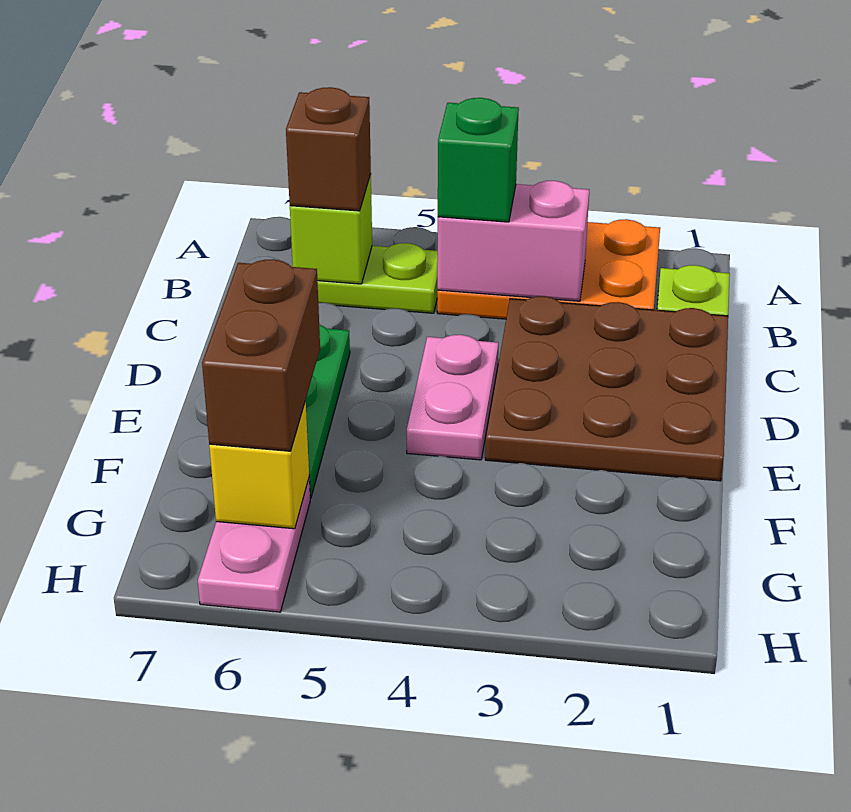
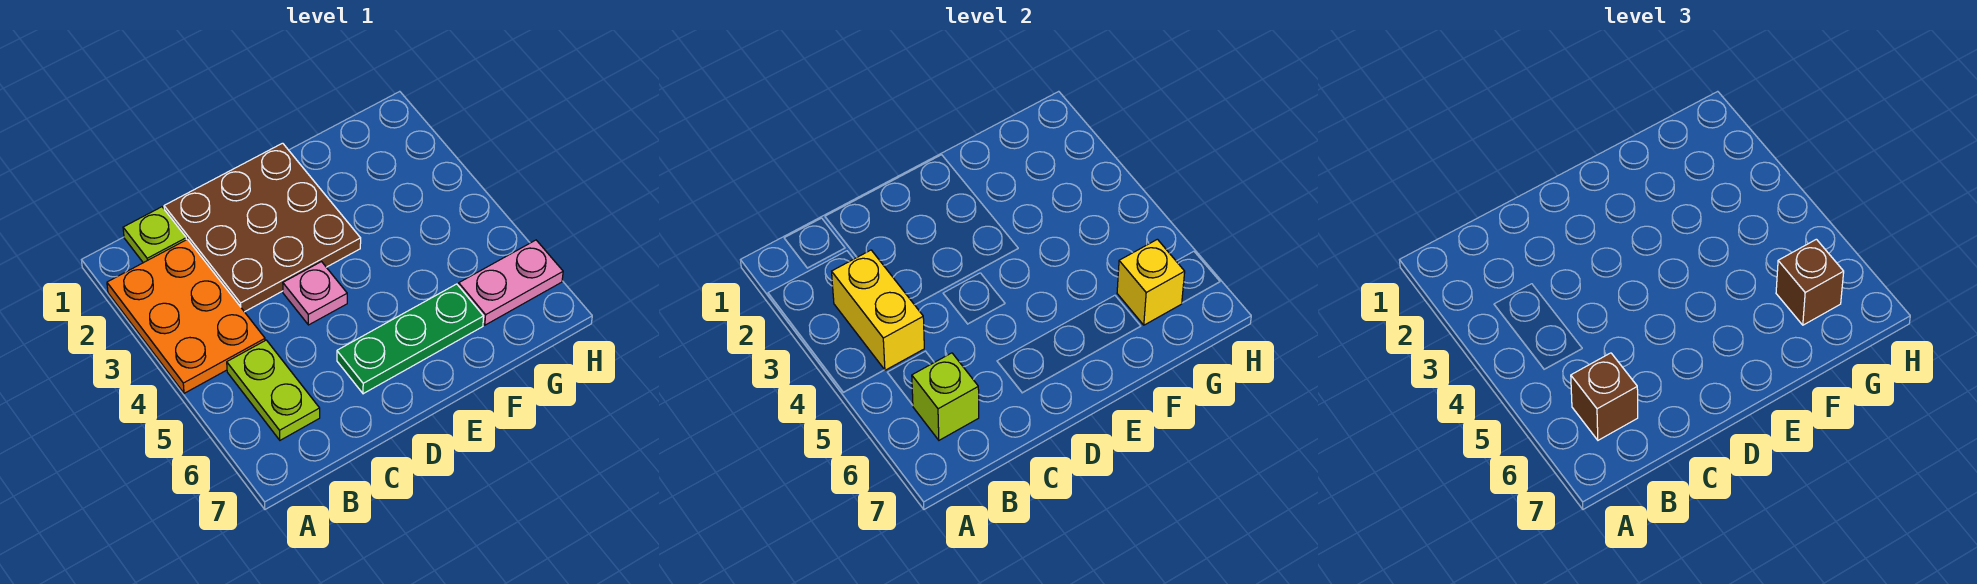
pink 1x2 brick [437,181,589,301] -> yellow 1x2 brick [832,250,924,370]
green 1x1 brick [438,98,519,222] -> none
pink 1x2 plate [407,335,498,460] -> pink 1x1 plate [283,262,347,325]
brown 1x2 brick [202,259,320,451] -> brown 1x1 brick [1776,239,1844,325]

